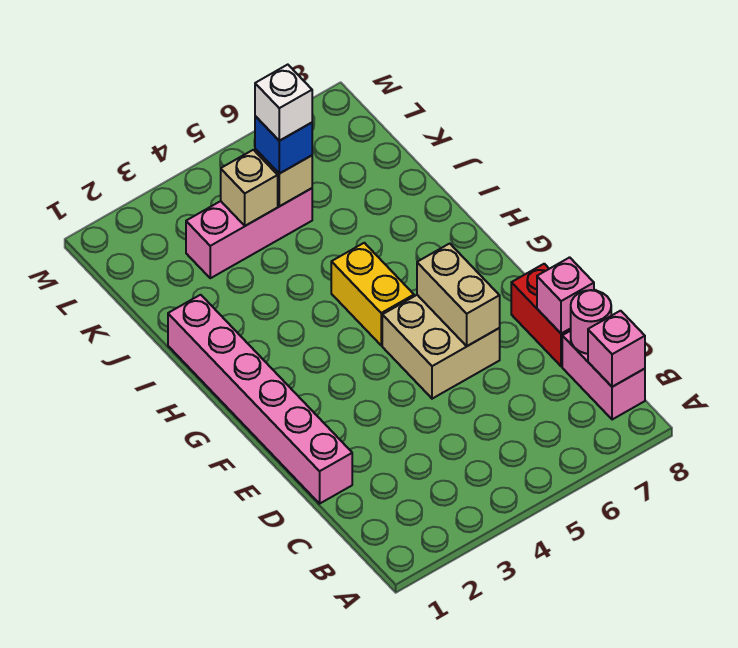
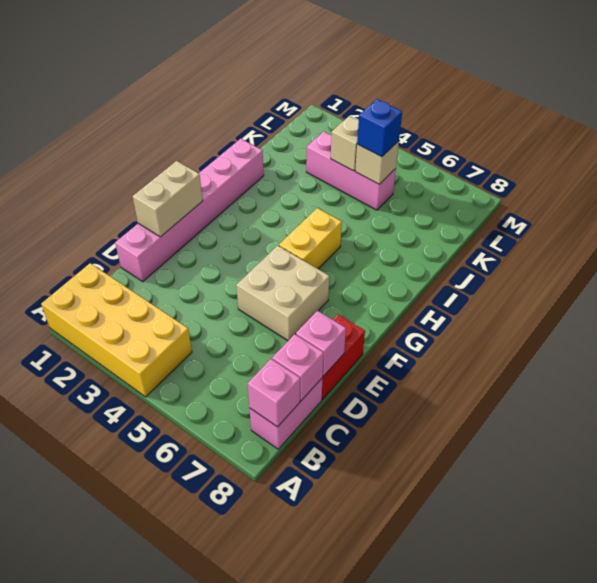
none -> yellow 2x4 brick [41,263,192,397]
pink 1x1 round brick [570,290,611,354] -> pink 1x1 brick [272,334,323,401]
tan 1x2 brick [417,244,500,346] -> tan 1x2 brick moved to [133,161,203,237]
white 1x1 brick [255,65,312,141] -> none

